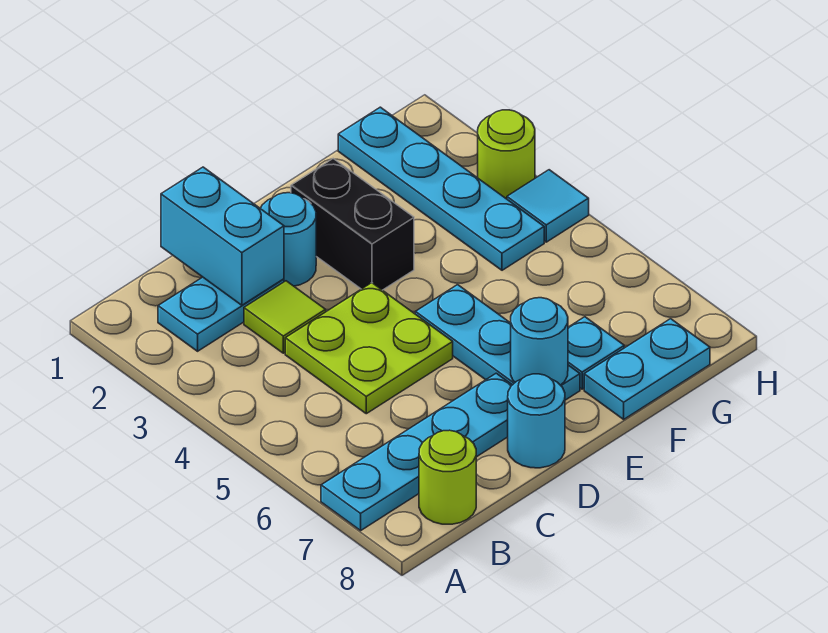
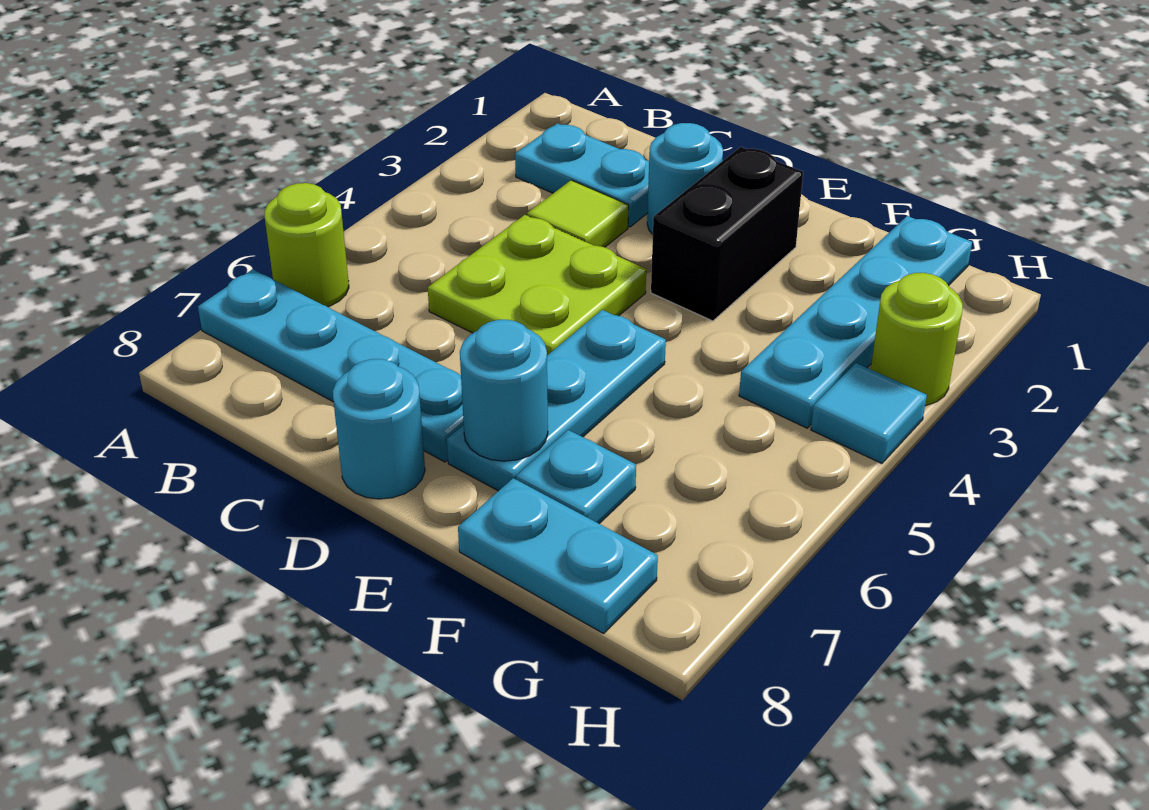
lime 1x1 round brick [419,430,476,524] -> lime 1x1 round brick moved to [264,183,349,307]
cyan 1x2 brick [161,167,284,305] -> none

